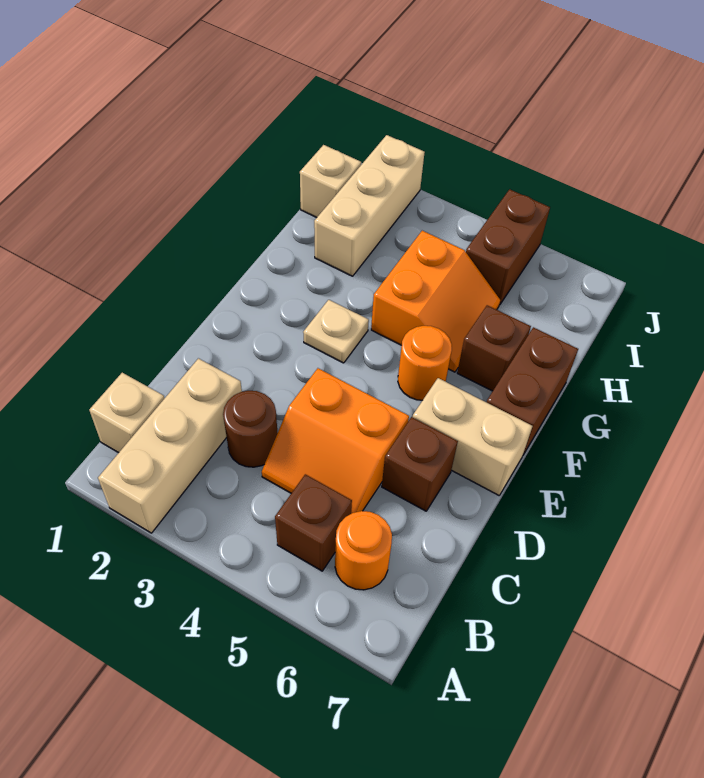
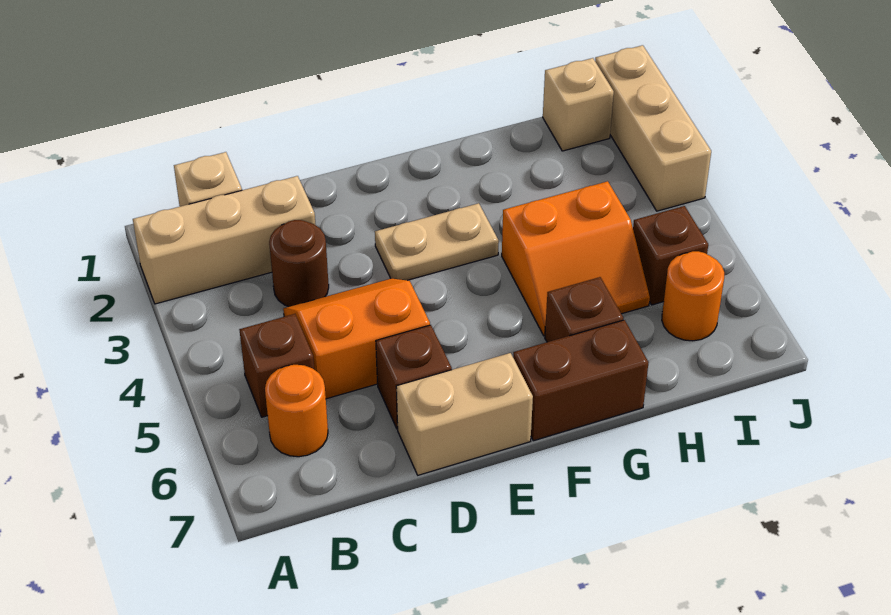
orange 2x2 slope [262,368,409,514] -> orange 2x2 slope turned to [283,279,430,399]
tan 1x2 brick [413,378,532,495] -> tan 1x2 brick turned to [396,353,533,475]
tan 1x1 plate [303,300,369,363] -> tan 1x2 plate [375,203,499,280]
orange 1x1 round brick [398,326,452,400] -> orange 1x1 round brick moved to [662,251,724,341]
tan 1x3 brick [314,135,425,276] -> tan 1x3 brick turned to [595,45,711,211]
brown 1x2 brick [466,189,550,305] -> brown 1x1 brick [633,206,708,305]

